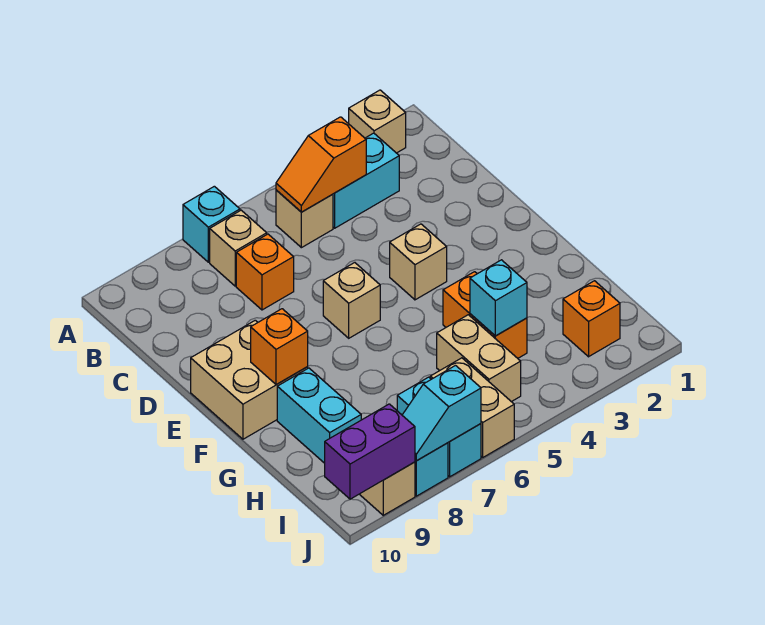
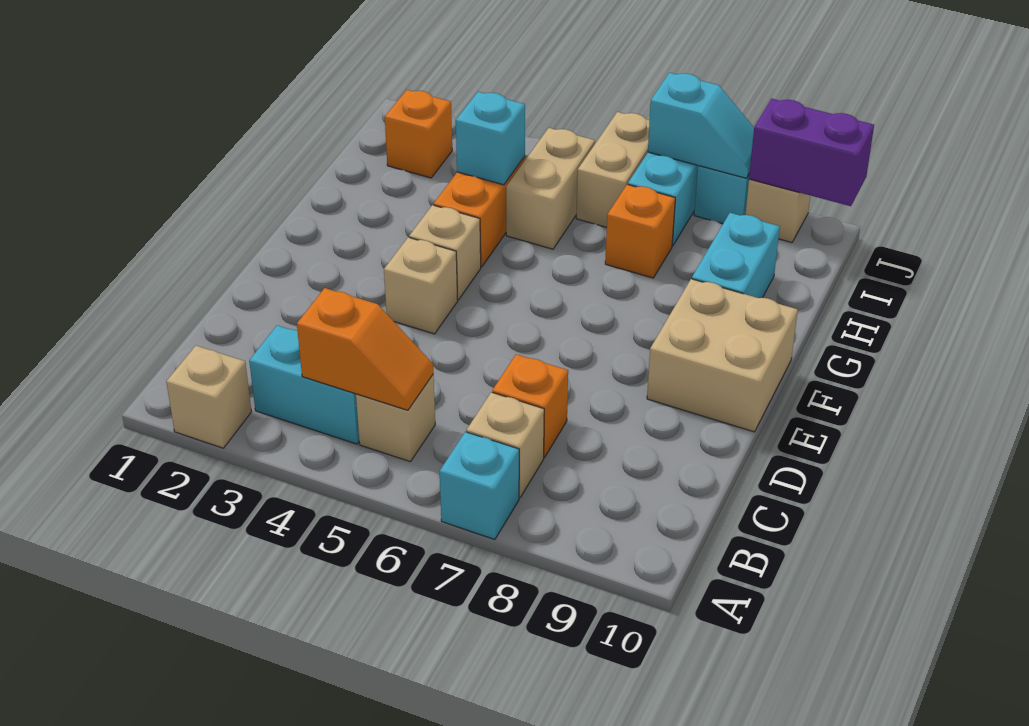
tan 1x1 brick [323,263,380,338] -> tan 1x1 brick moved to [409,205,481,300]
orange 1x1 brick [251,309,308,384] -> orange 1x1 brick moved to [605,184,675,278]

